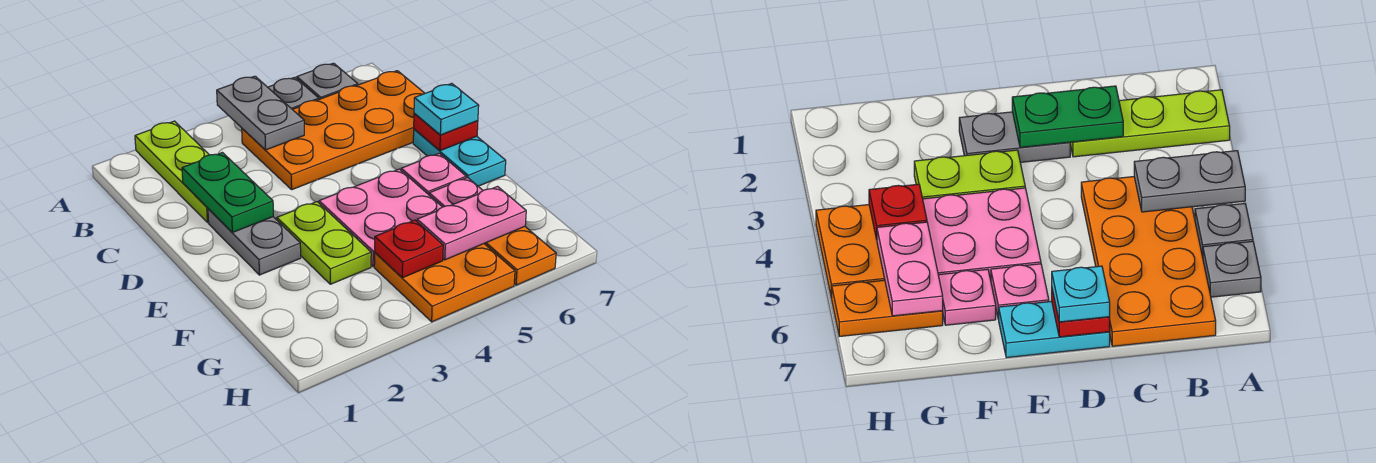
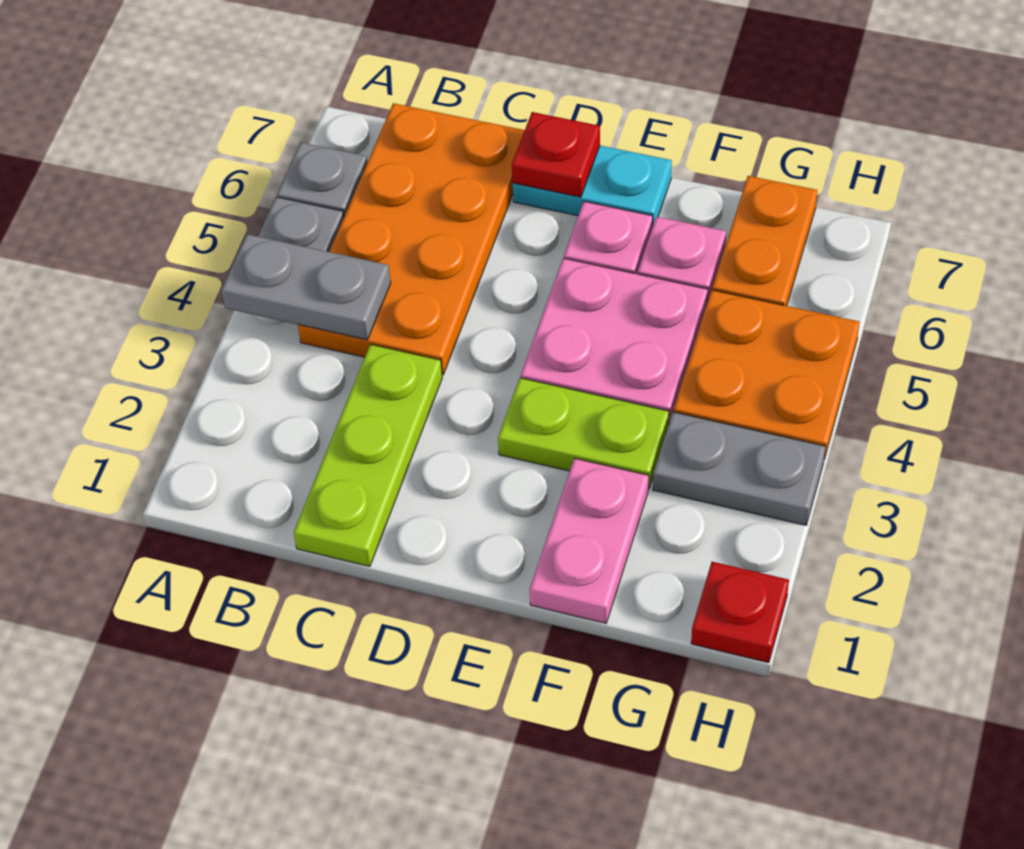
lime 1x3 plate [135,121,209,223] -> lime 1x3 plate turned to [294,344,442,566]
green 1x2 plate [182,153,273,232] -> none
grey 1x2 plate [208,209,301,275] -> grey 1x2 plate moved to [653,412,826,525]
cyan 1x1 plate [414,83,479,135] -> none
red 1x1 plate [375,220,443,278] -> red 1x1 plate moved to [691,562,789,663]
pink 1x2 plate [417,187,526,260] -> pink 1x2 plate moved to [530,458,648,623]
orange 1x2 plate [484,227,556,285] -> orange 1x2 plate turned to [712,176,817,306]

